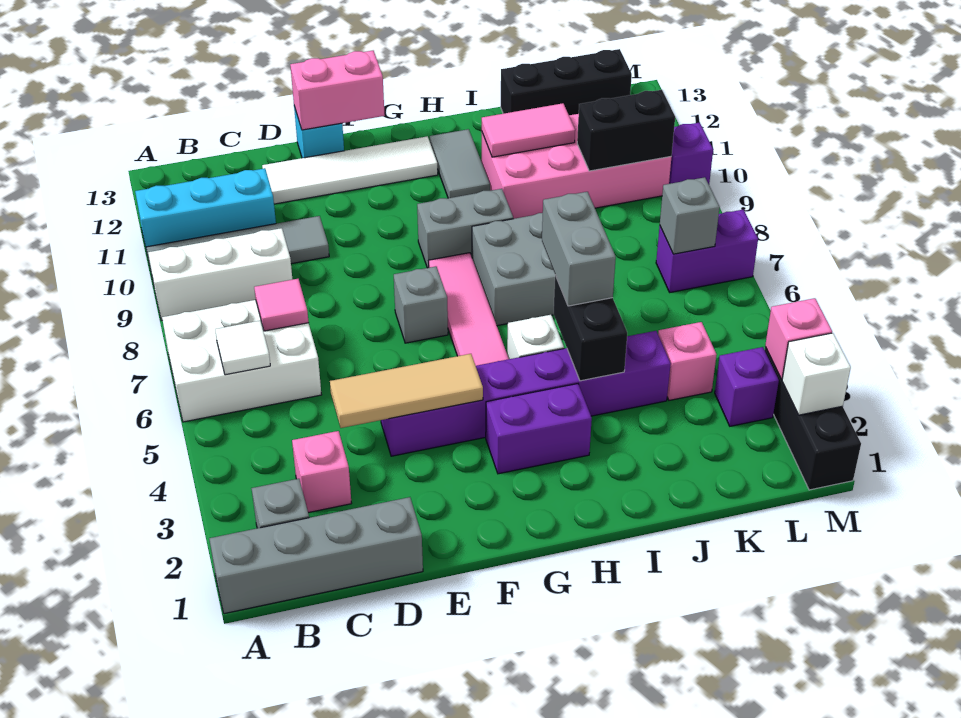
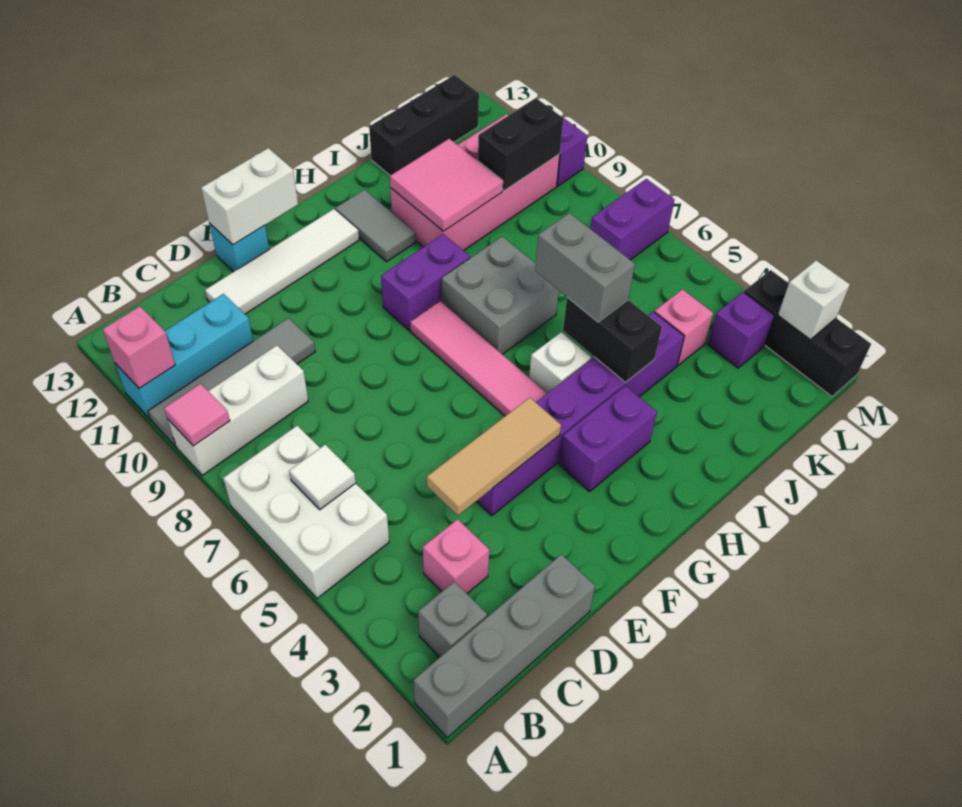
white 2x3 brick [162,300,321,422] -> white 2x3 brick turned to [223,426,389,598]
pink 1x1 tile [254,279,309,331] -> pink 1x1 tile moved to [164,384,230,446]
pink 1x2 brick [290,51,385,130] -> white 1x2 brick [201,148,298,245]
grey 1x1 brick [394,266,448,343] -> none
grey 1x2 brick [417,189,513,268] -> purple 1x2 brick [381,234,470,331]
pink 1x2 tile [482,103,575,157] -> pink 2x2 tile [390,139,503,231]
grey 1x1 brick [660,177,720,254] -> none
pink 1x1 brick [765,298,832,379] -> pink 1x1 brick moved to [103,306,175,388]

